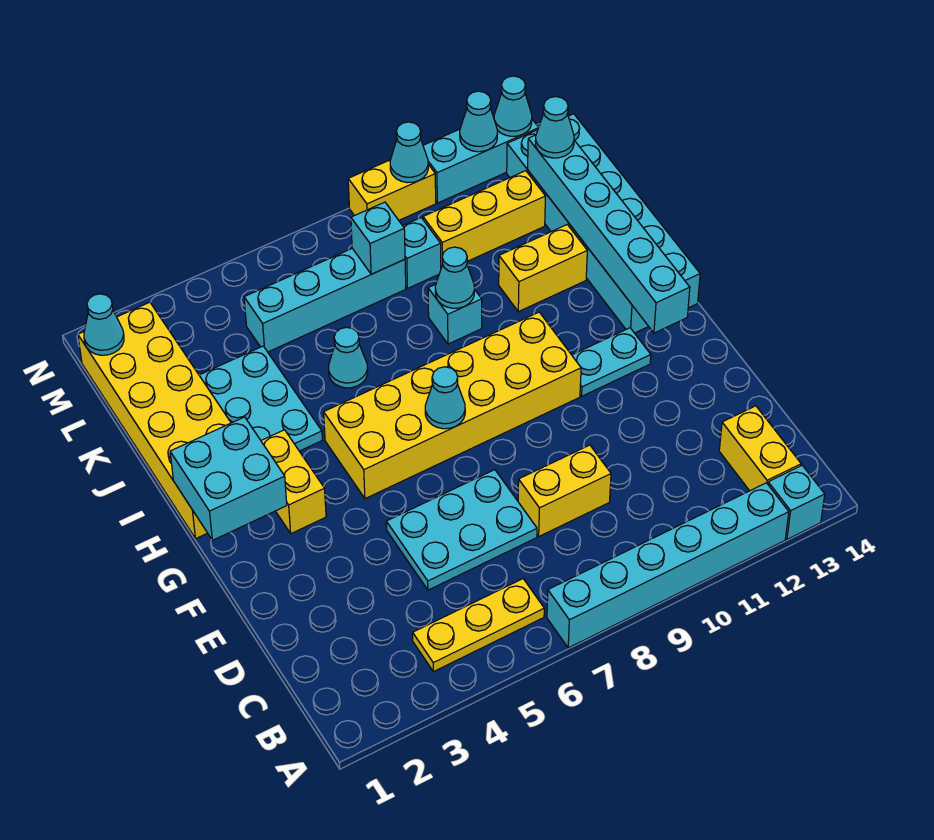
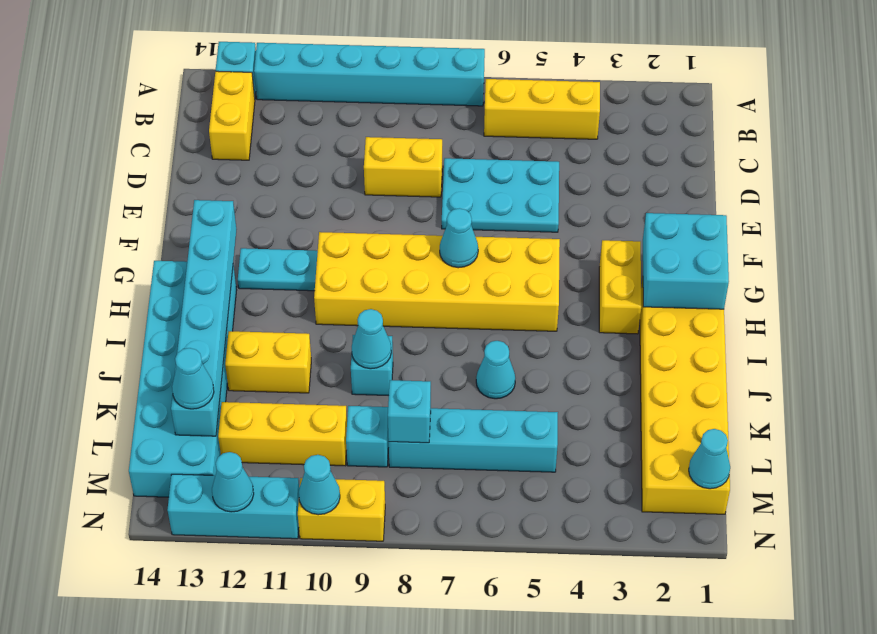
yellow 1x3 plate [413,579,544,672] -> yellow 1x3 brick [484,79,600,139]
cyan 2x3 plate [199,346,322,451] -> none
cyan 1x1 cone [494,76,532,136] -> none

